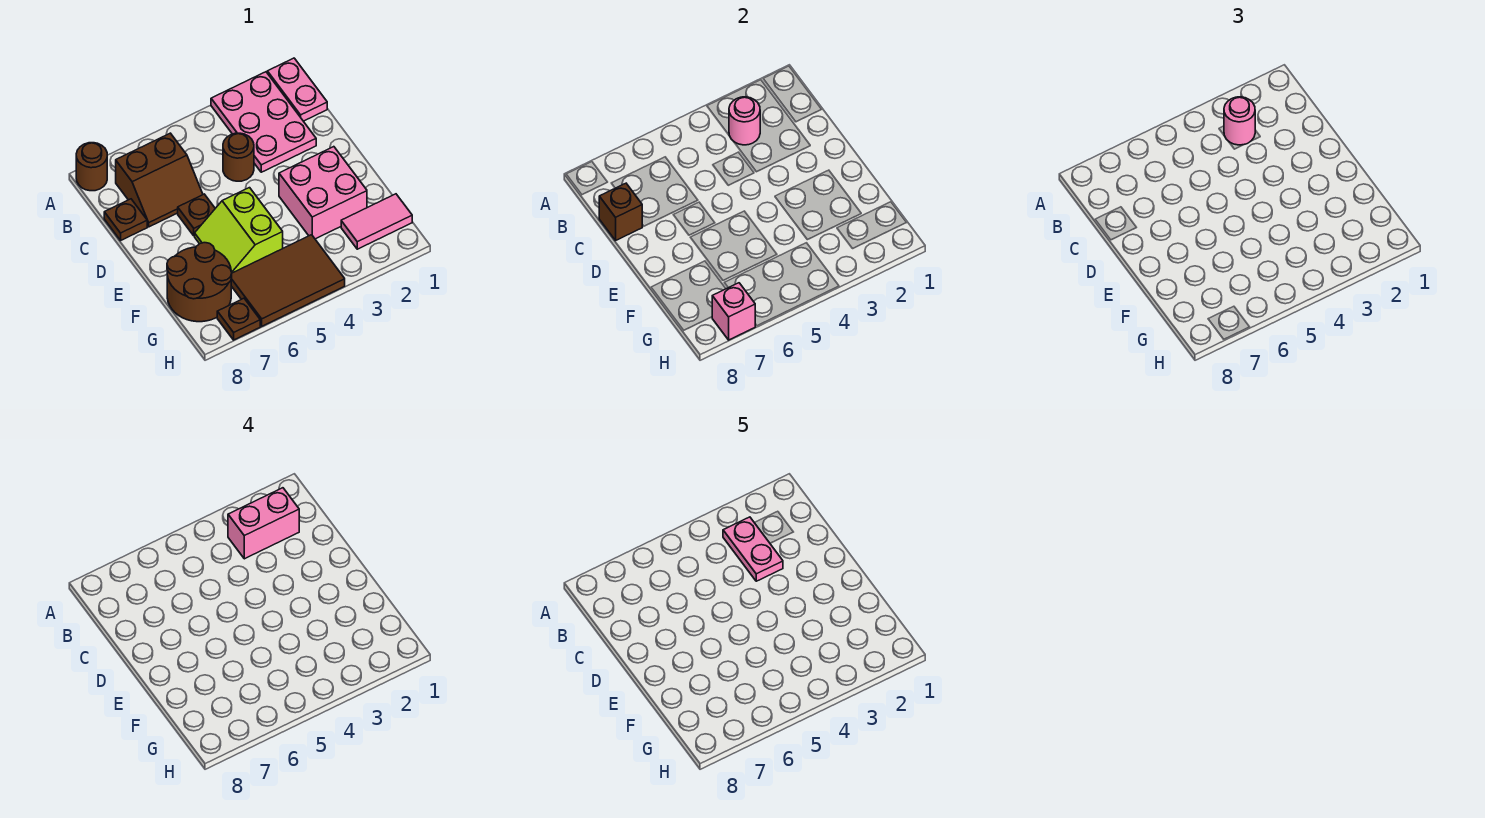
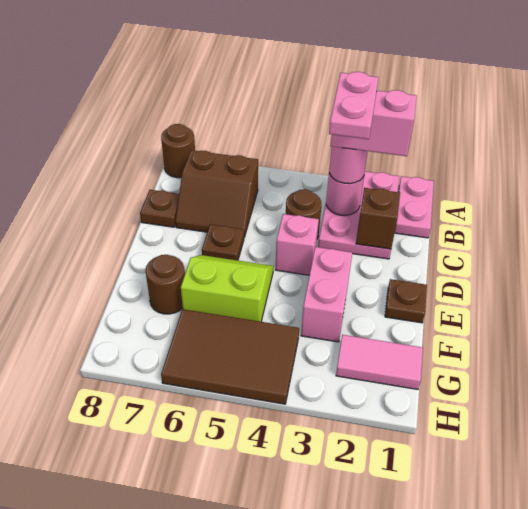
brown 1x1 brick [599,183,642,240] -> brown 1x1 brick moved to [356,188,400,249]
pink 2x2 brick [279,147,367,239] -> pink 1x2 brick [301,247,352,342]
lime 2x2 slope [195,188,283,273] -> lime 2x2 slope turned to [181,255,274,322]
brown 2x2 round brick [167,243,232,322] -> brown 1x1 round brick [146,255,185,314]
brown 1x1 plate [217,298,260,340] -> brown 1x1 plate moved to [385,279,427,323]
pink 1x1 brick [712,283,755,340] -> pink 1x1 brick moved to [275,214,319,275]

